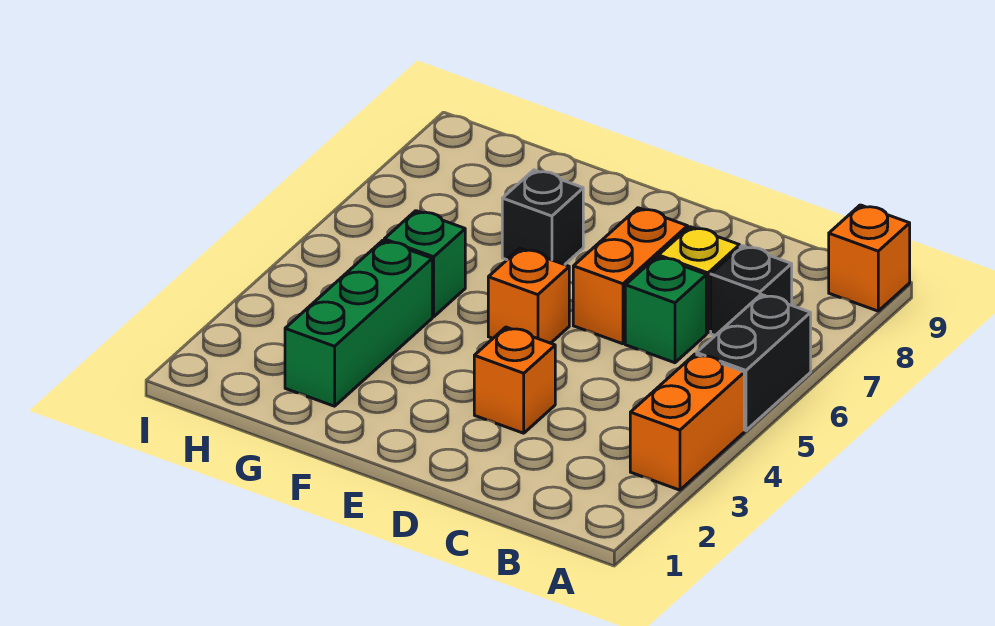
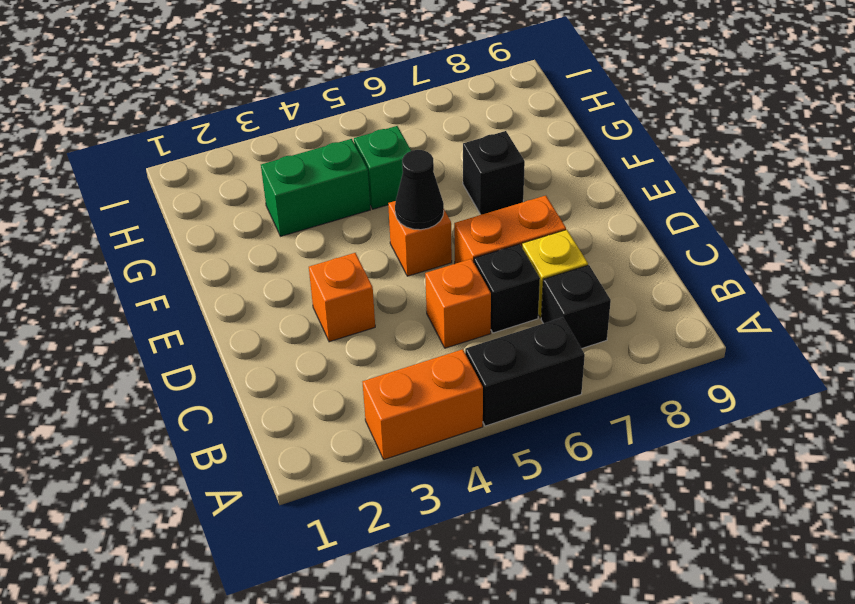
orange 1x1 brick [829,205,910,311] -> orange 1x1 brick moved to [425,259,491,348]
green 1x1 brick [625,257,706,363] -> black 1x1 brick [474,244,540,333]
none -> black 1x1 cone [395,150,444,230]
green 1x3 brick [285,240,432,406] -> green 1x2 brick [261,139,370,236]

